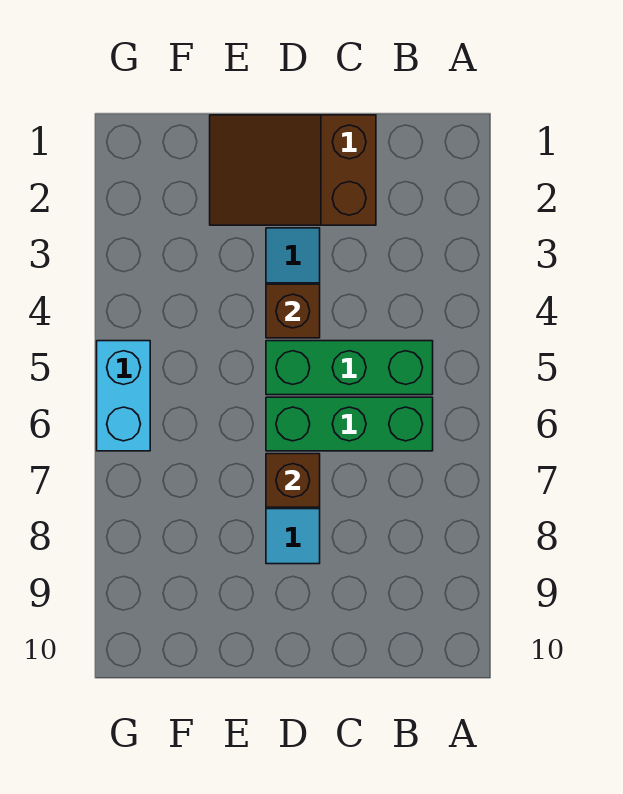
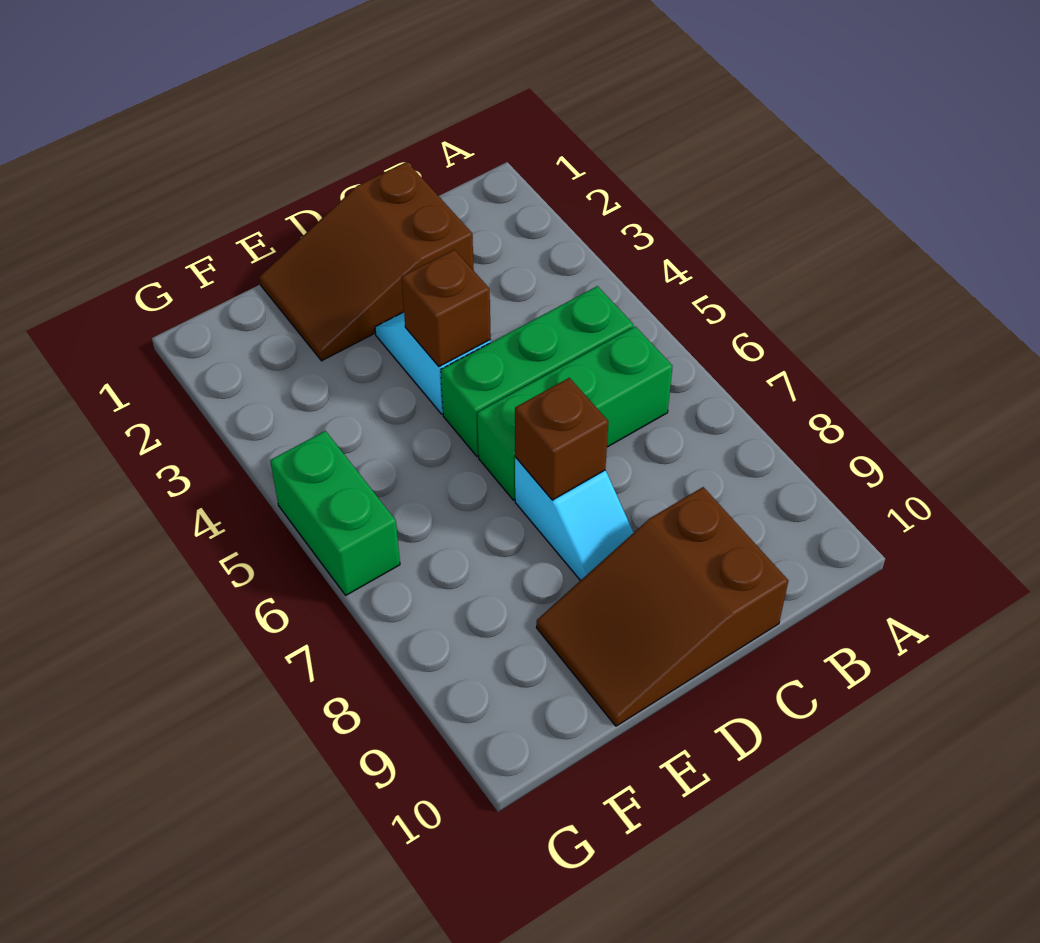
none -> brown 2x3 slope [537,487,788,726]
cyan 1x2 brick [97,341,150,451] -> green 1x2 brick [270,431,400,595]

